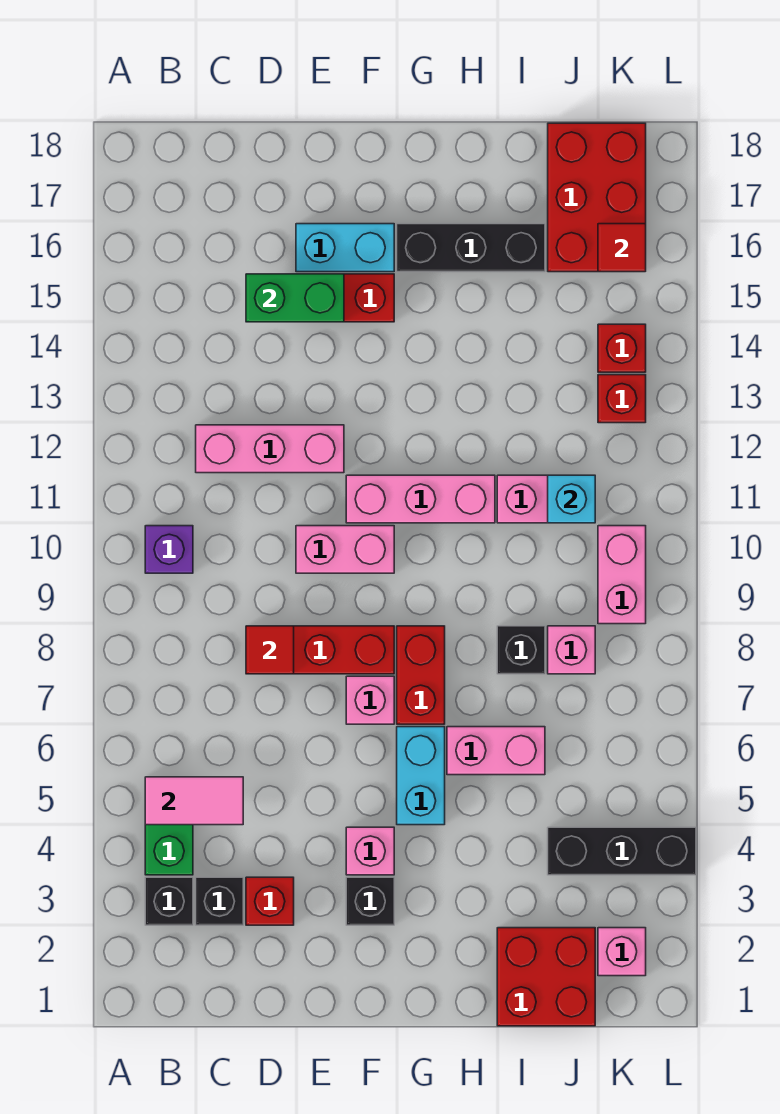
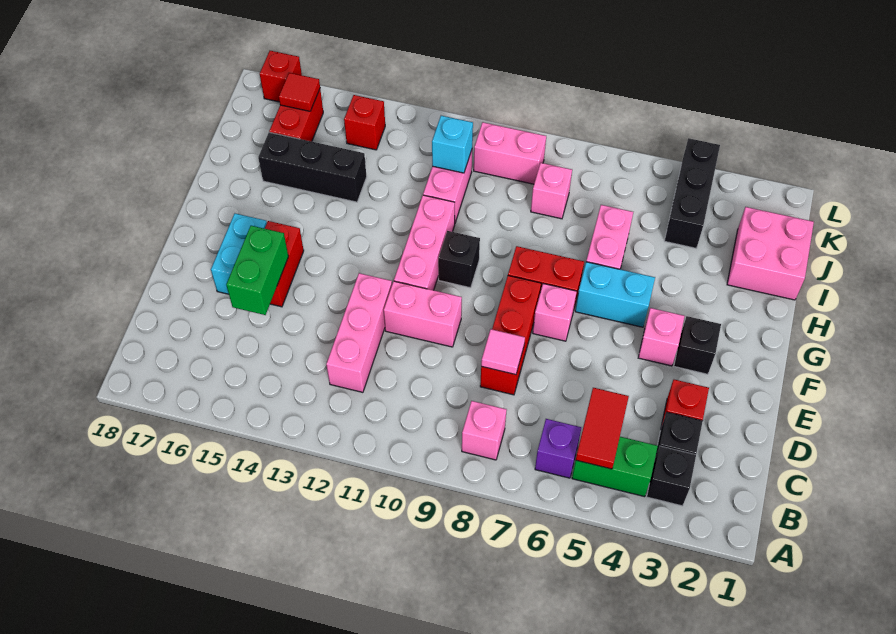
pink 1x2 tile [145,777,243,825] -> red 1x2 tile [576,388,629,469]
purple 1x1 brick [145,526,193,573] -> purple 1x1 brick moved to [535,419,581,478]
red 1x1 tile [246,626,294,674] -> pink 1x1 tile [481,329,525,375]
pink 1x2 brick [296,526,394,573] -> pink 1x2 brick turned to [384,281,462,347]
black 1x3 brick [397,224,545,272] -> black 1x3 brick turned to [258,132,367,202]
red 2x2 brick [497,928,595,1026] -> pink 2x2 brick [727,207,814,300]
black 1x1 brick [497,626,545,674] -> black 1x1 brick moved to [438,231,480,288]
red 2x3 brick [548,123,646,272] -> red 1x2 brick [269,89,323,142]
pink 1x1 brick [598,928,646,976] -> pink 1x1 brick moved to [462,401,507,460]
red 1x1 brick [598,375,646,423] -> red 1x1 brick moved to [260,51,302,102]

